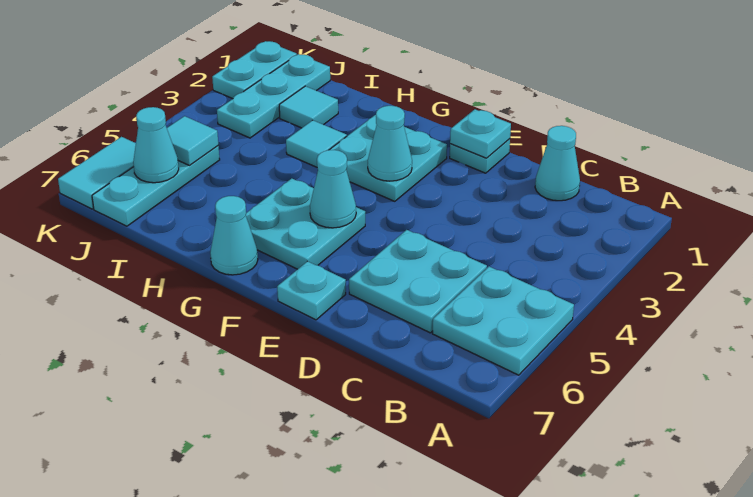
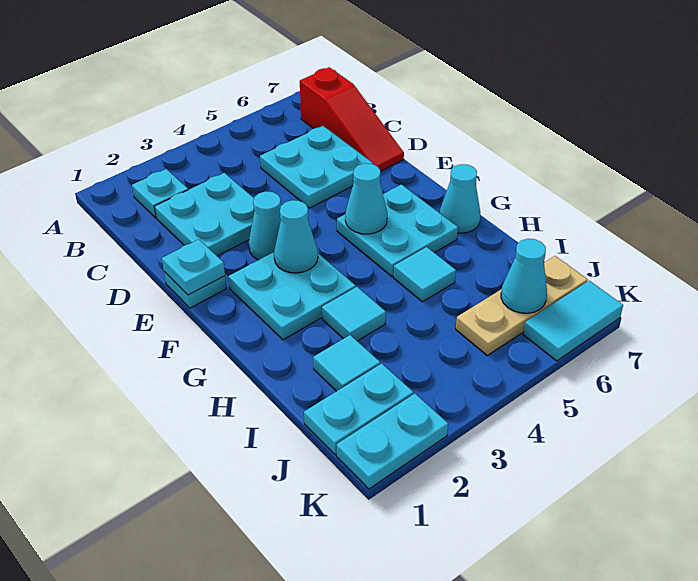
cyan 2x2 plate [432,267,574,375] -> cyan 2x2 plate moved to [155,173,255,256]
none -> red 1x3 slope [300,67,404,171]
cyan 1x1 cone [535,126,580,201] -> cyan 1x1 cone moved to [249,192,281,260]
cyan 1x1 plate [277,261,346,320] -> cyan 1x1 plate moved to [132,169,188,218]
cyan 1x3 plate [217,54,330,138] -> cyan 1x2 plate [304,364,413,455]
cyan 1x3 plate [92,146,220,226] -> tan 1x3 plate [456,256,587,355]
cyan 1x1 tile [167,116,218,165] -> cyan 1x1 tile moved to [394,247,456,302]

